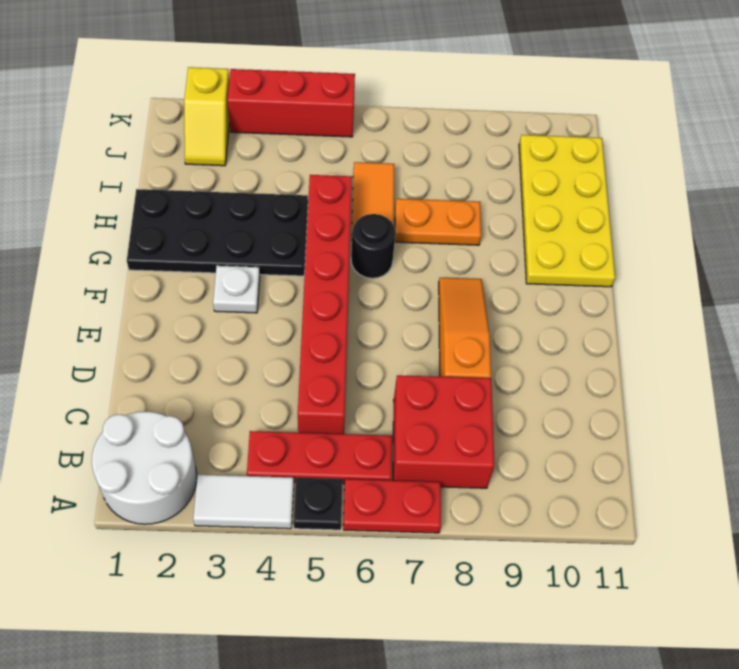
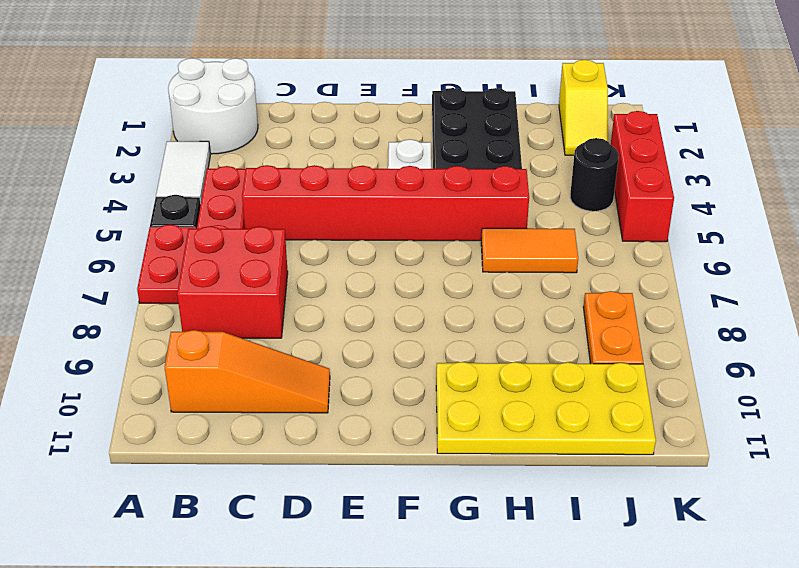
orange 1x3 slope [439,278,491,378] -> orange 1x3 slope moved to [165,330,330,413]
black 1x1 round brick [351,214,396,278] -> black 1x1 round brick moved to [570,138,619,211]
orange 1x2 plate [395,199,481,245] -> orange 1x2 plate moved to [583,291,643,364]
yellow 1x2 slope [184,67,230,166] -> yellow 1x2 slope turned to [559,60,608,155]

